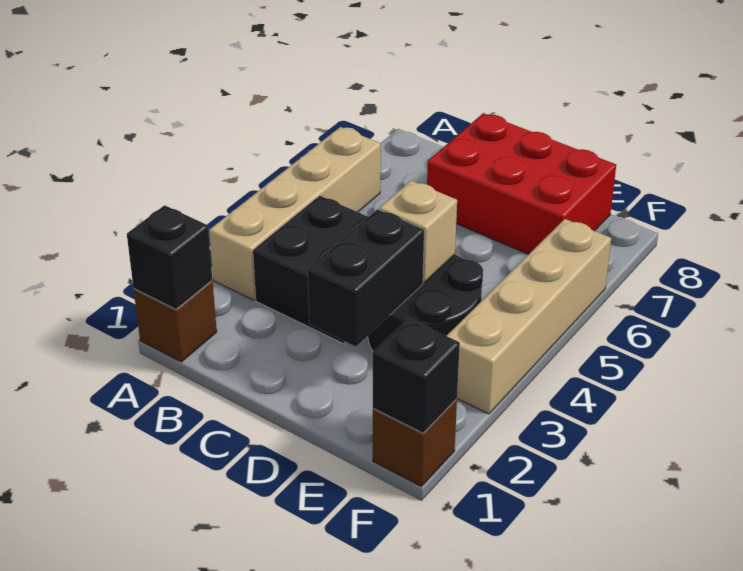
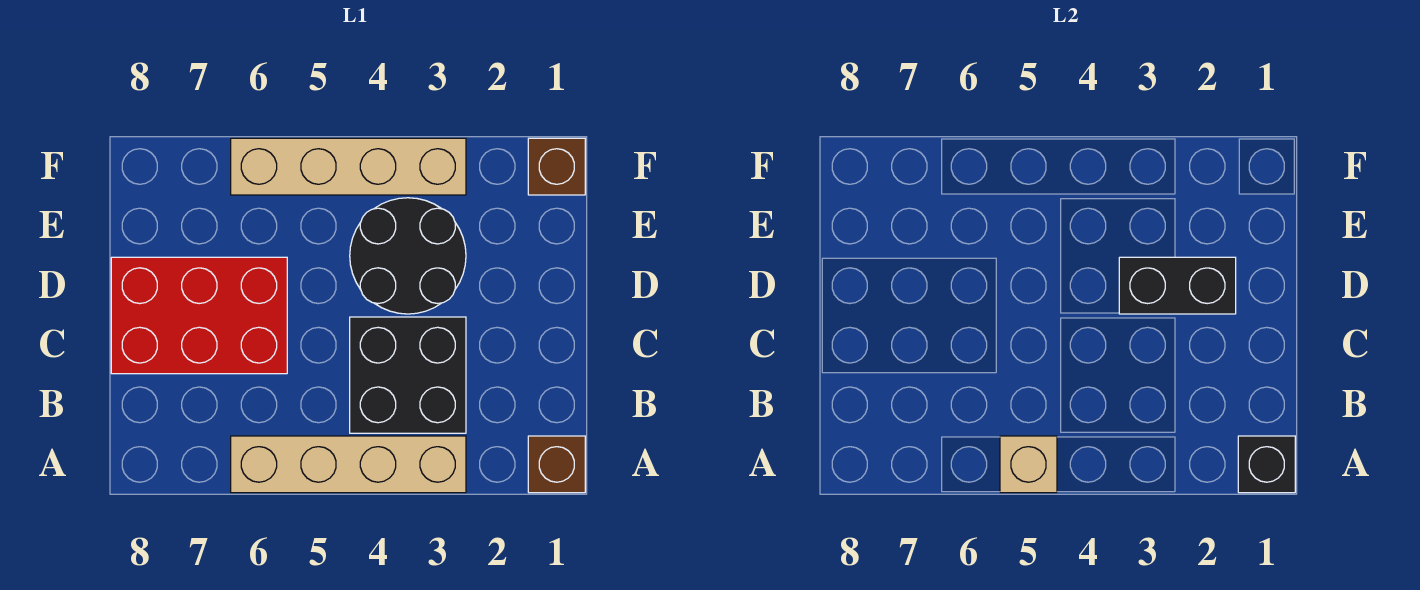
red 2x3 brick [427,113,616,254] -> red 2x3 brick turned to [111,257,287,374]
tan 1x1 brick [379,181,457,282] -> tan 1x1 brick moved to [1000,436,1057,493]
black 1x1 brick [373,319,460,433] -> none

